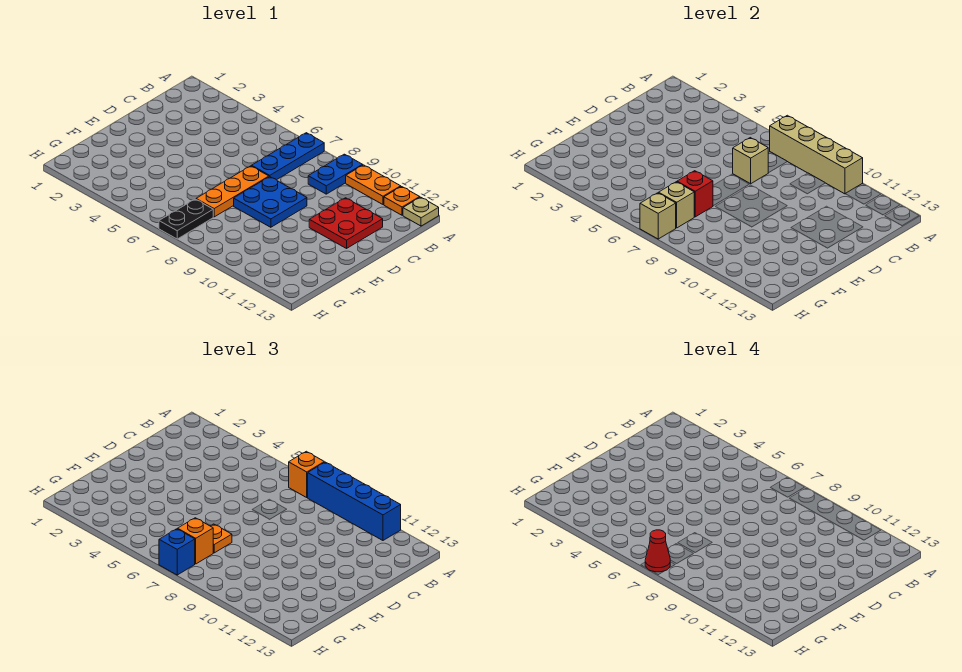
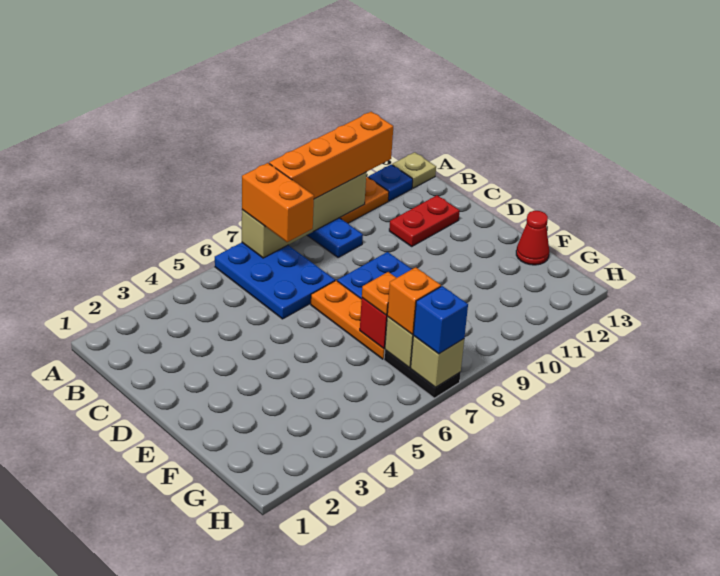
blue 1x3 plate [252,133,324,180] -> blue 2x3 plate [215,243,335,319]
orange 1x1 brick [289,451,324,497] -> orange 1x2 brick [242,163,314,242]
blue 1x4 brick [307,462,401,540] -> orange 1x4 brick [269,112,393,199]
orange 1x1 plate [384,187,420,215] -> blue 1x1 plate [368,165,413,201]
tan 1x1 brick [733,138,768,184] -> none
red 2x2 plate [309,198,383,248] -> red 1x2 plate [389,195,460,246]
red 1x1 cone [645,530,670,572] -> red 1x1 cone moved to [516,211,549,265]

